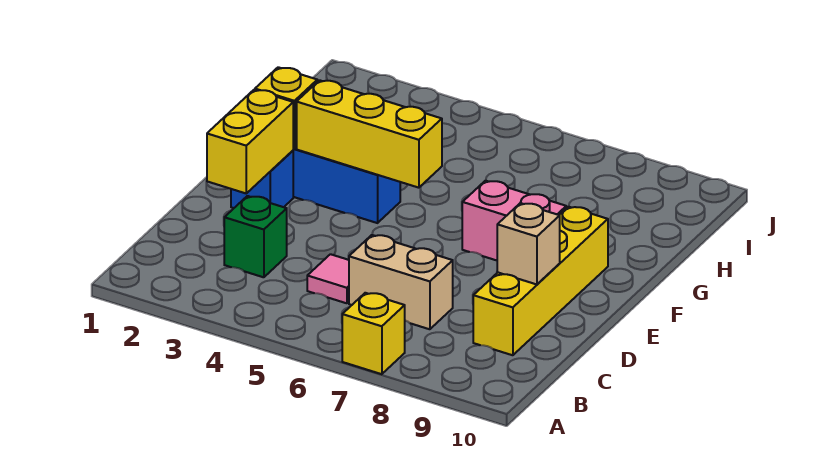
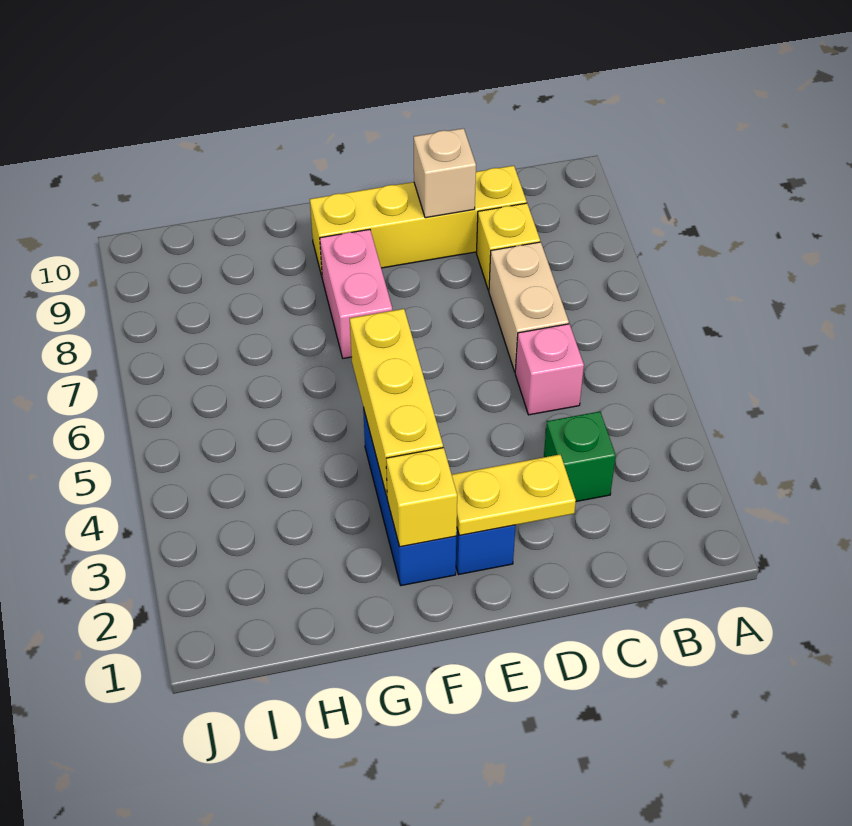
yellow 1x1 brick [342,293,405,374] -> yellow 1x1 brick moved to [477,203,540,290]
pink 1x1 tile [307,254,349,303] -> pink 1x1 brick [515,324,584,415]
yellow 1x2 brick [207,90,293,193] -> yellow 1x2 plate [452,455,576,535]

